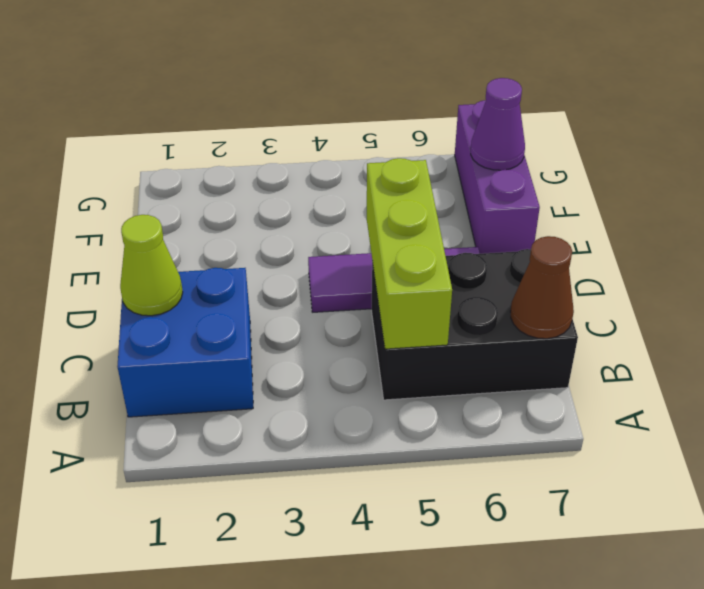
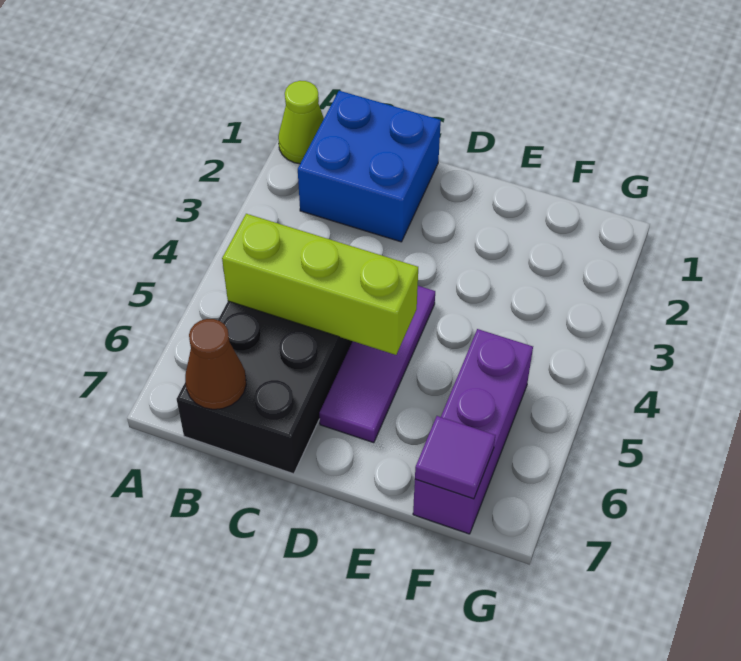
lime 1x1 cone [120,215,183,316] -> lime 1x1 cone moved to [278,81,324,164]
purple 1x3 brick [455,100,540,254] -> purple 1x3 brick turned to [413,329,533,534]
purple 1x1 cone [471,78,525,170] -> purple 1x1 tile [415,416,495,499]

